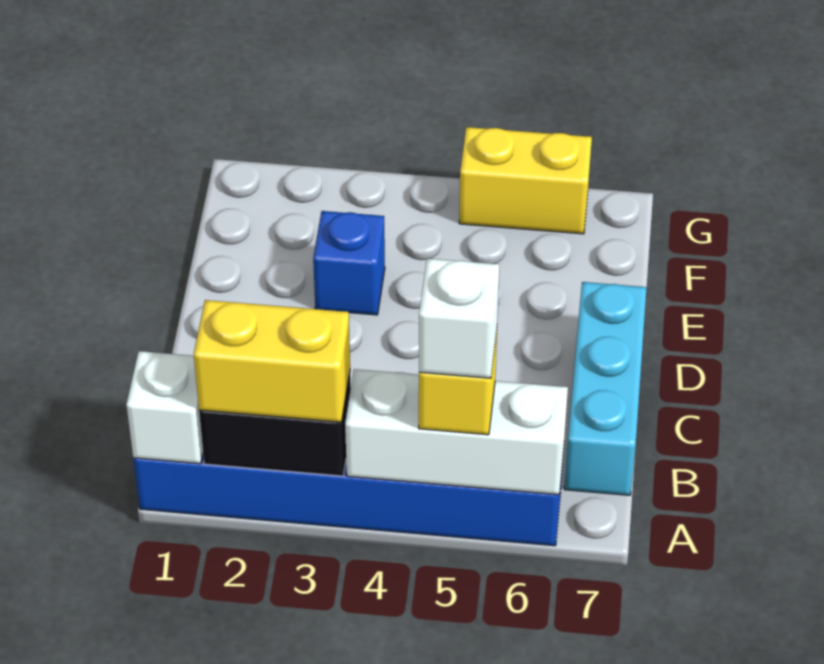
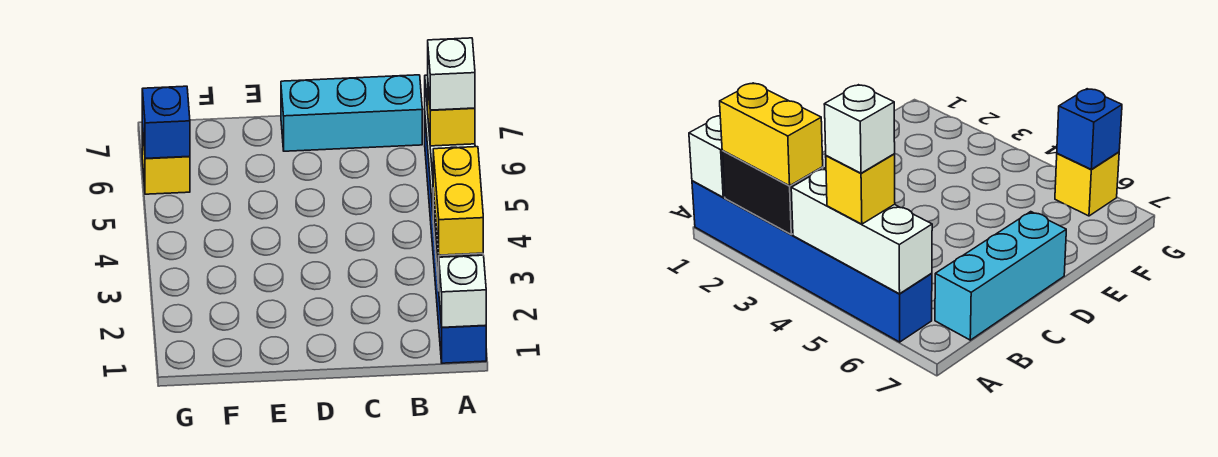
blue 1x1 brick [313,211,385,315] -> blue 1x1 brick moved to [142,86,190,158]
yellow 1x2 brick [459,127,592,234] -> yellow 1x1 brick [142,125,190,194]

